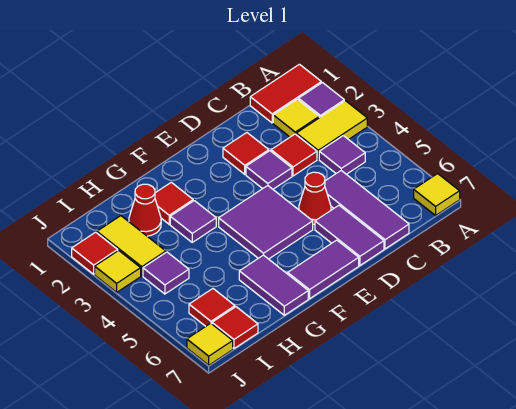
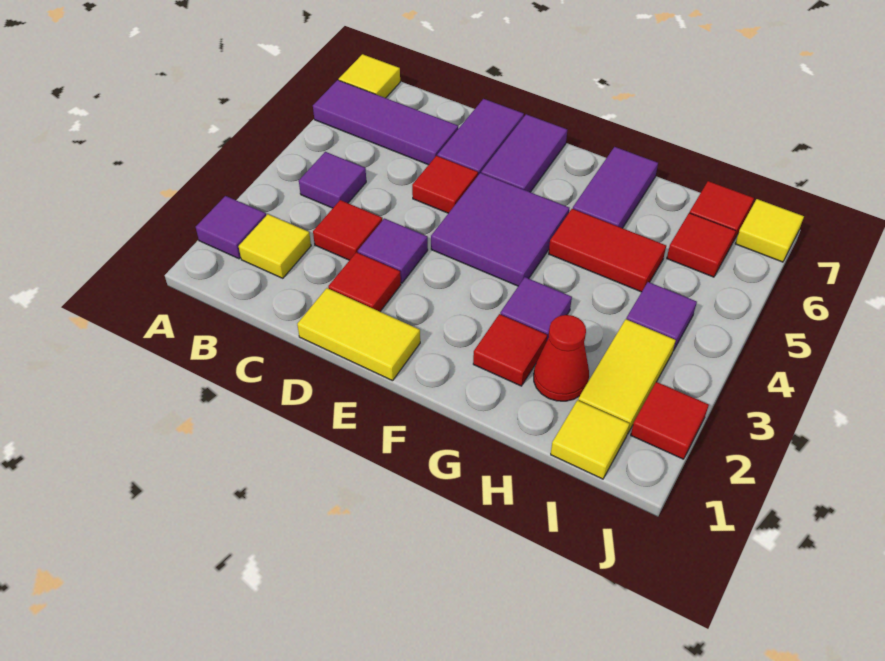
red 1x2 tile [250,64,321,123] -> red 1x2 tile moved to [549,209,666,292]
yellow 1x2 tile [296,101,367,159] -> yellow 1x2 tile moved to [297,288,420,381]
purple 1x3 tile [325,171,409,249] -> purple 1x3 tile turned to [313,80,458,165]
red 1x1 cone [299,172,331,224] -> red 1x1 tile [412,156,478,213]
purple 1x2 tile [288,240,359,299] -> purple 1x2 tile turned to [481,114,567,192]
yellow 1x1 tile [95,250,141,292] -> yellow 1x1 tile moved to [551,400,629,479]

